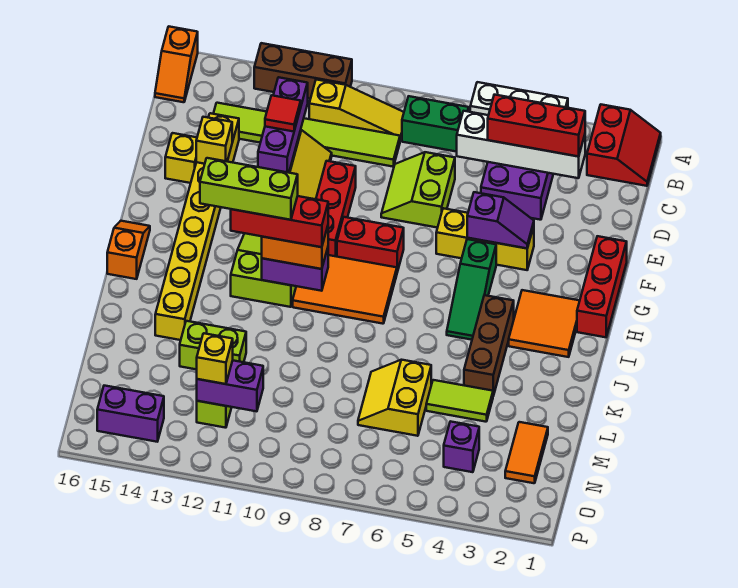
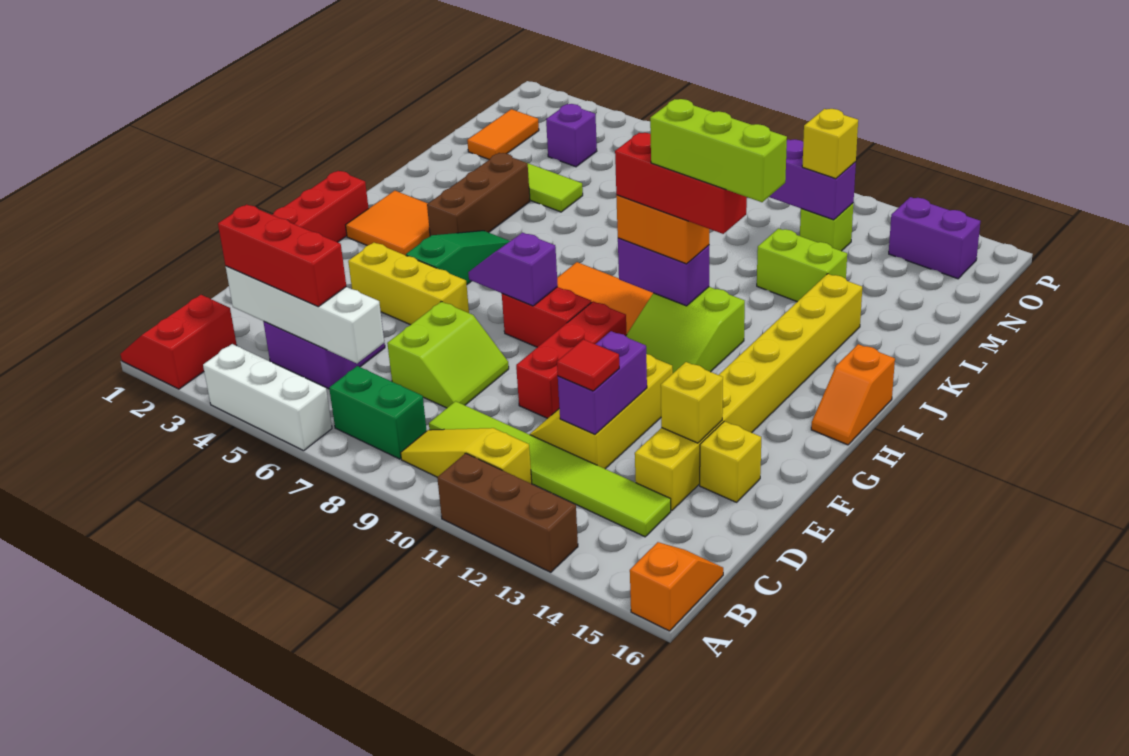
purple 1x3 brick [258,77,308,173] -> purple 1x2 brick [558,331,647,434]
purple 1x2 slope [467,192,534,248] -> purple 1x2 slope moved to [468,233,558,306]
yellow 2x2 slope [358,360,431,436] -> none

